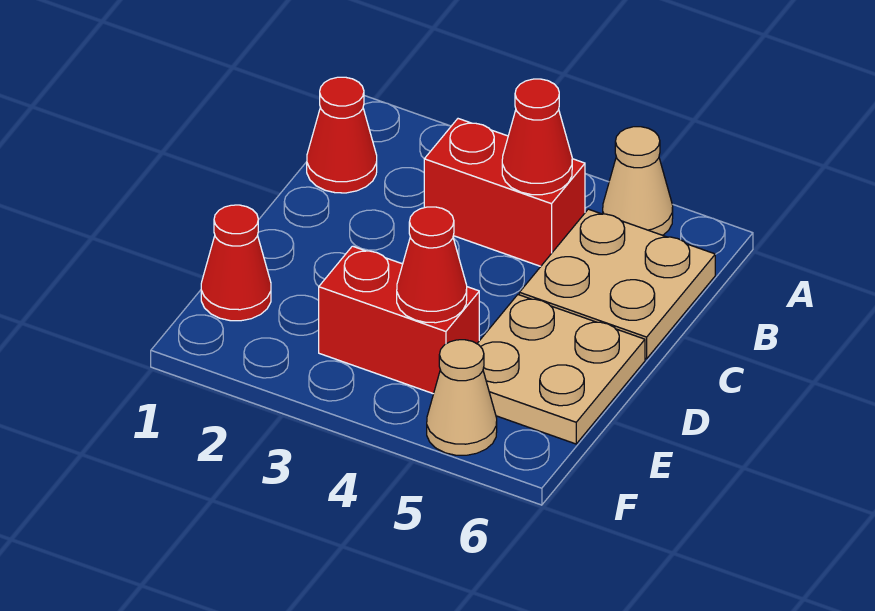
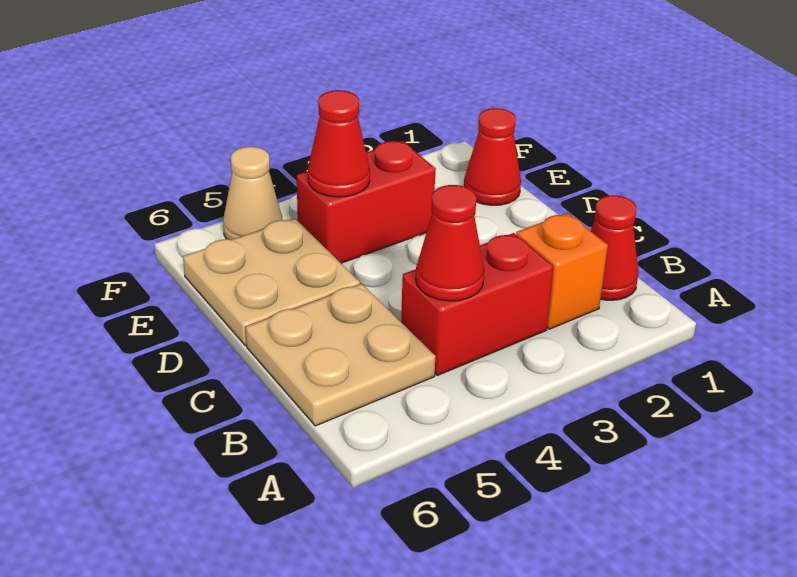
tan 1x1 cone [603,127,673,235] -> none
none -> orange 1x1 brick [516,213,608,329]

